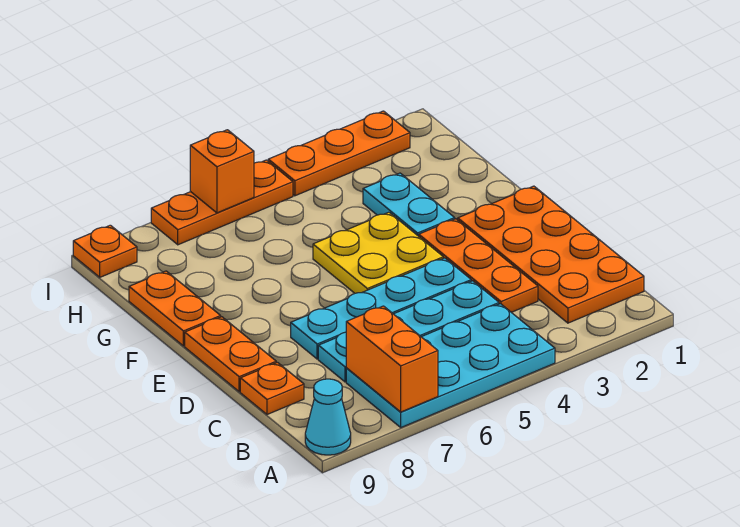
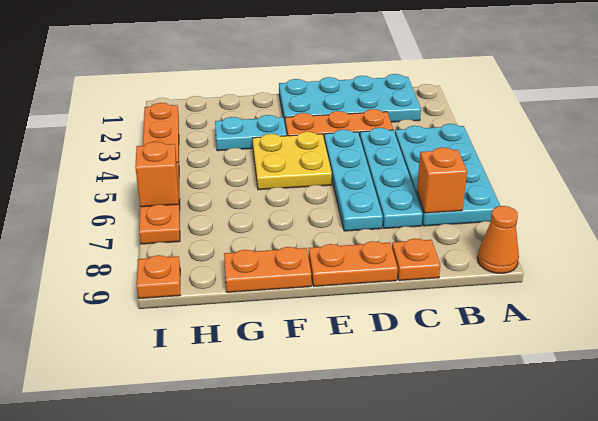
orange 1x2 brick [346,306,438,412] -> orange 1x1 brick [417,147,467,213]
cyan 1x1 cone [305,379,351,455] -> orange 1x1 cone [477,206,519,273]
orange 2x4 plate [458,186,644,323] -> cyan 2x4 plate [279,74,421,123]

